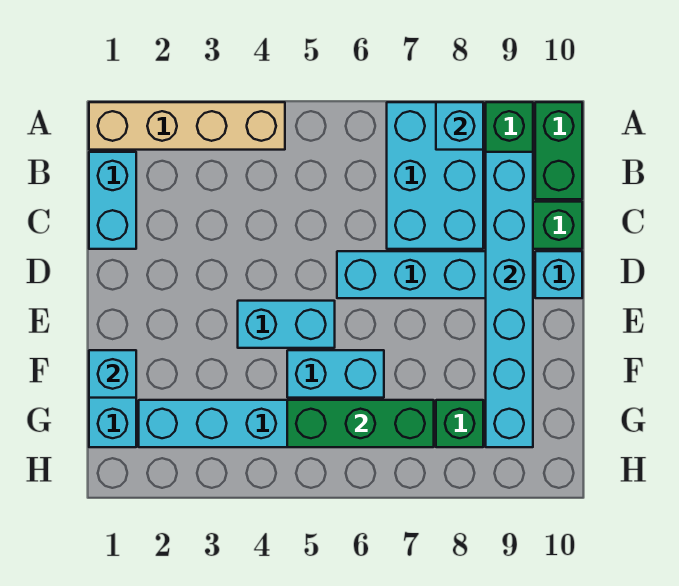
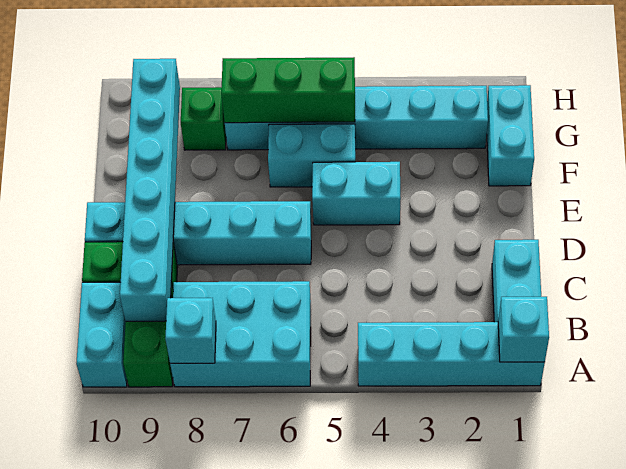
tan 1x4 brick [89,102,285,150] -> cyan 1x4 brick [358,322,545,386]
cyan 2x3 brick [387,102,483,249] -> cyan 2x3 brick turned to [170,281,311,387]
green 1x2 brick [535,102,582,199] -> cyan 1x2 brick [76,282,127,387]
cyan 1x1 brick [89,350,136,398] -> cyan 1x1 brick moved to [498,297,549,362]

